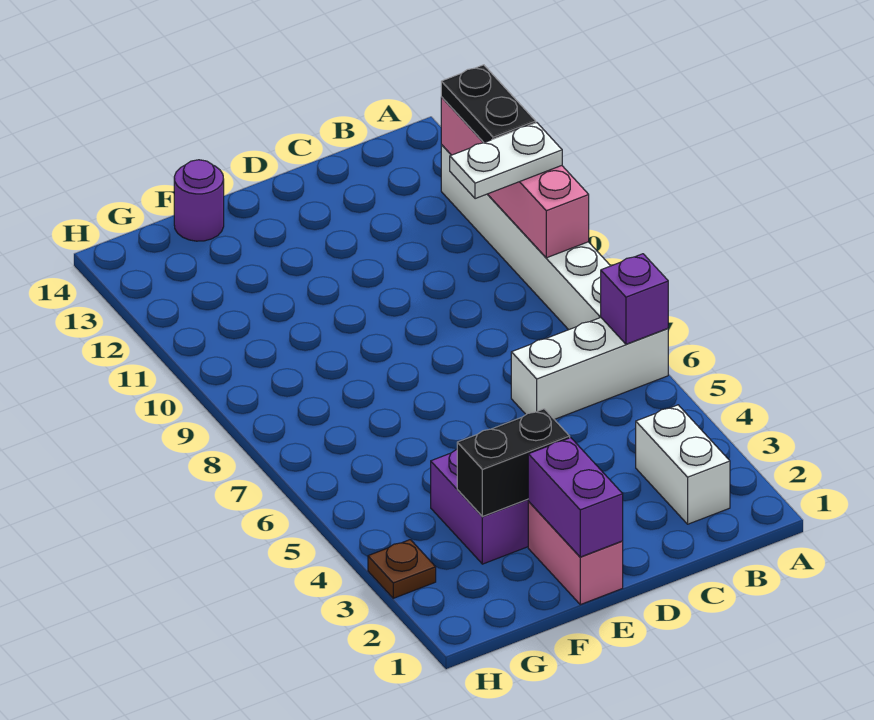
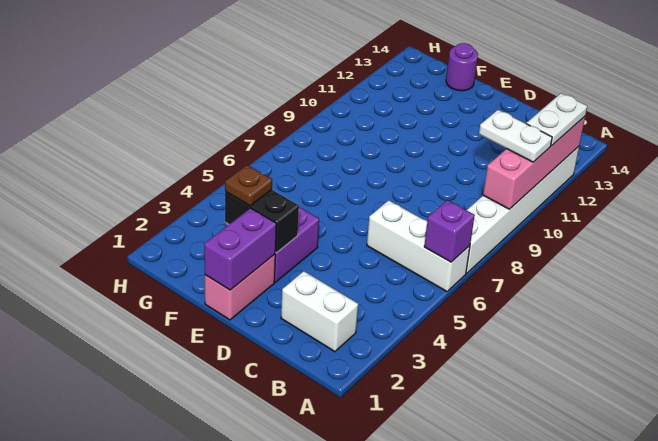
black 1x2 plate [441,65,536,143] -> white 1x2 plate [526,93,587,146]
white 1x2 brick [636,405,730,524] -> white 1x2 brick turned to [281,271,358,352]
brown 1x1 plate [368,540,436,598] -> brown 1x1 plate moved to [225,165,272,206]

